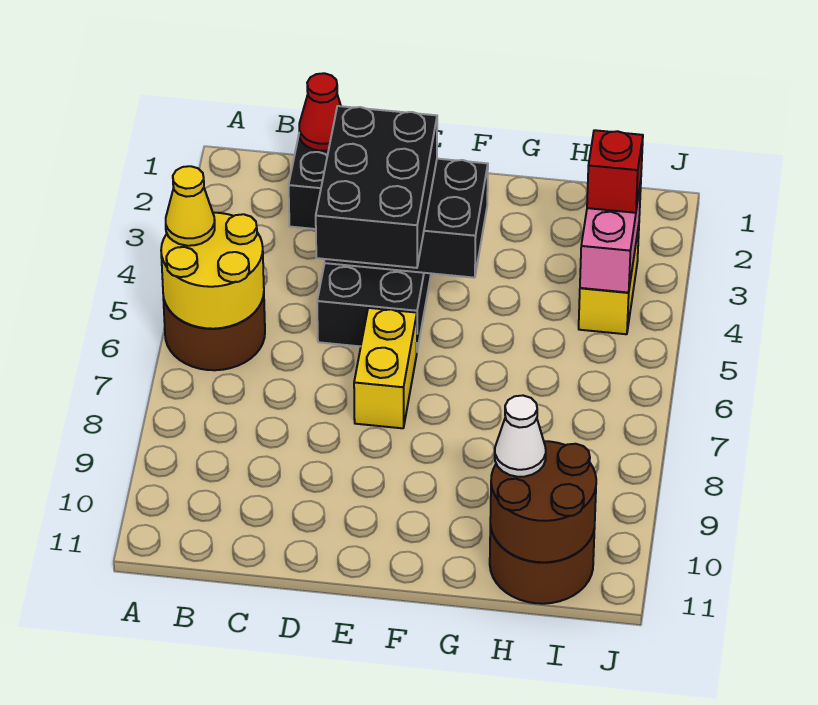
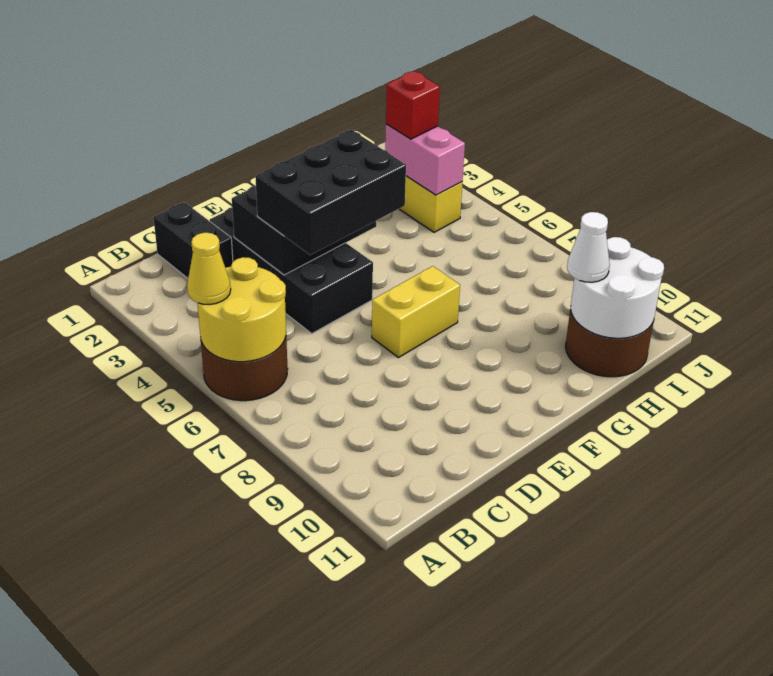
red 1x1 cone [299,73,341,151] -> none
black 2x3 brick [316,106,437,268] -> black 2x3 brick turned to [255,130,406,255]
yellow 1x2 brick [354,308,417,428] -> yellow 1x2 brick turned to [372,266,460,358]
brown 2x2 round brick [490,441,596,562] -> white 2x2 round brick [571,237,664,338]

